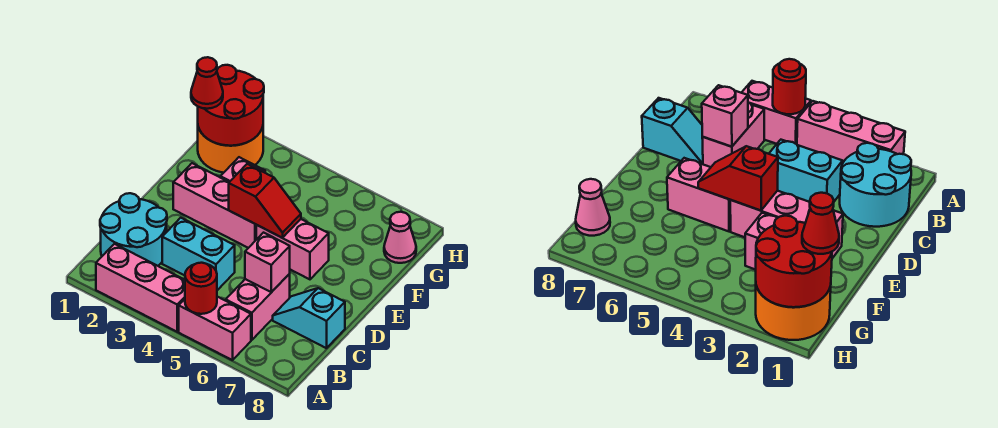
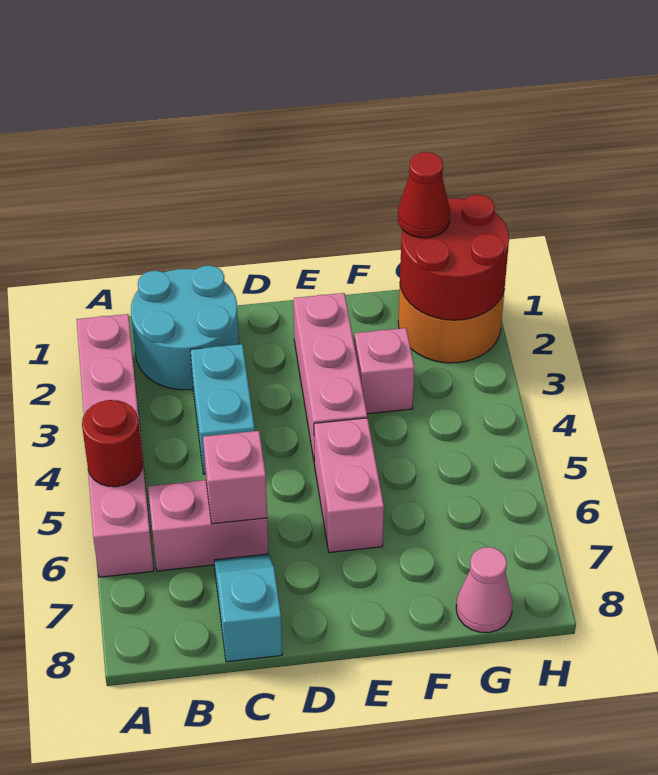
red 1x2 slope [229,164,301,238] -> none

